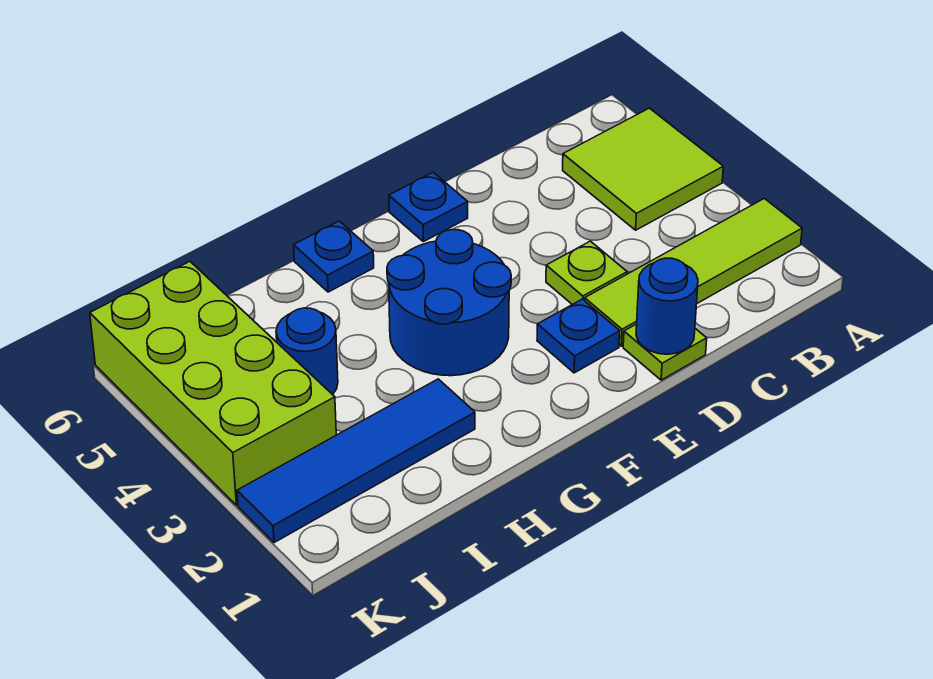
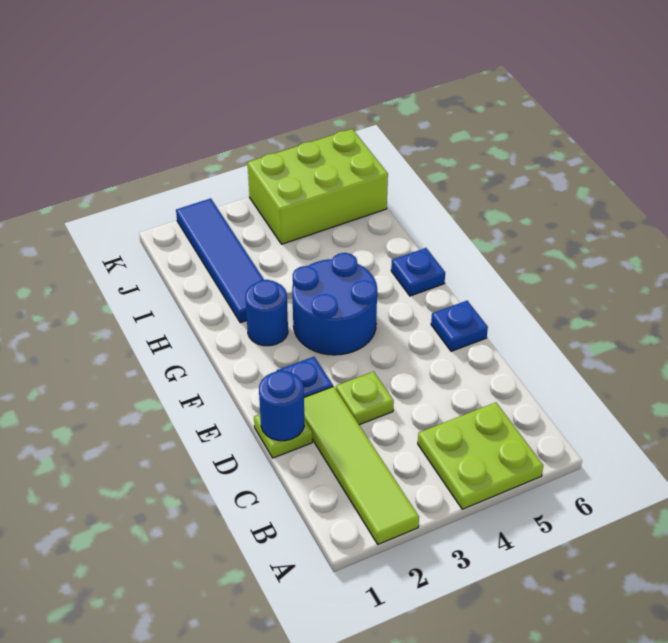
lime 2x2 tile [563,108,723,230] -> lime 2x2 plate [418,402,543,509]
blue 1x1 round brick [276,308,338,395] -> blue 1x1 round brick moved to [245,280,288,346]
lime 2x4 brick [90,261,336,505] -> lime 2x3 brick [248,129,388,244]

